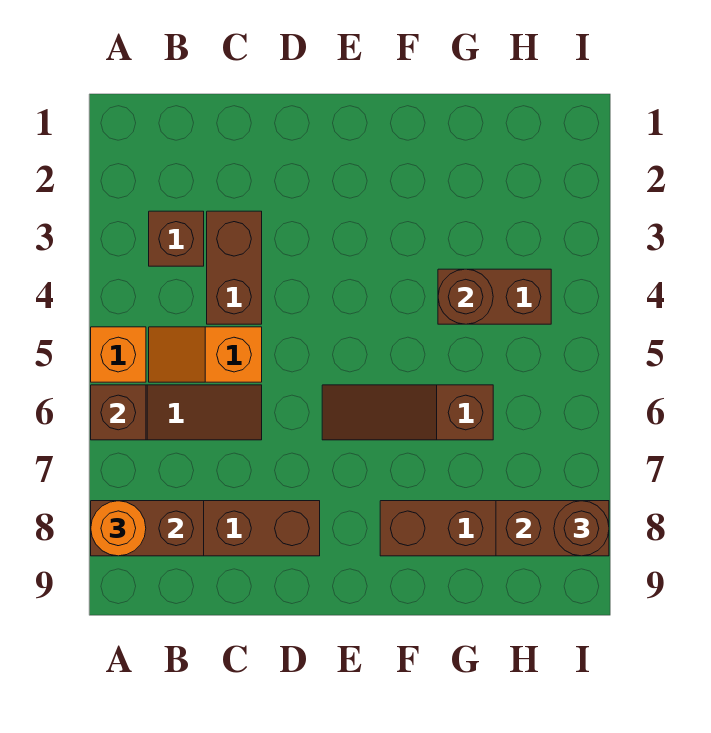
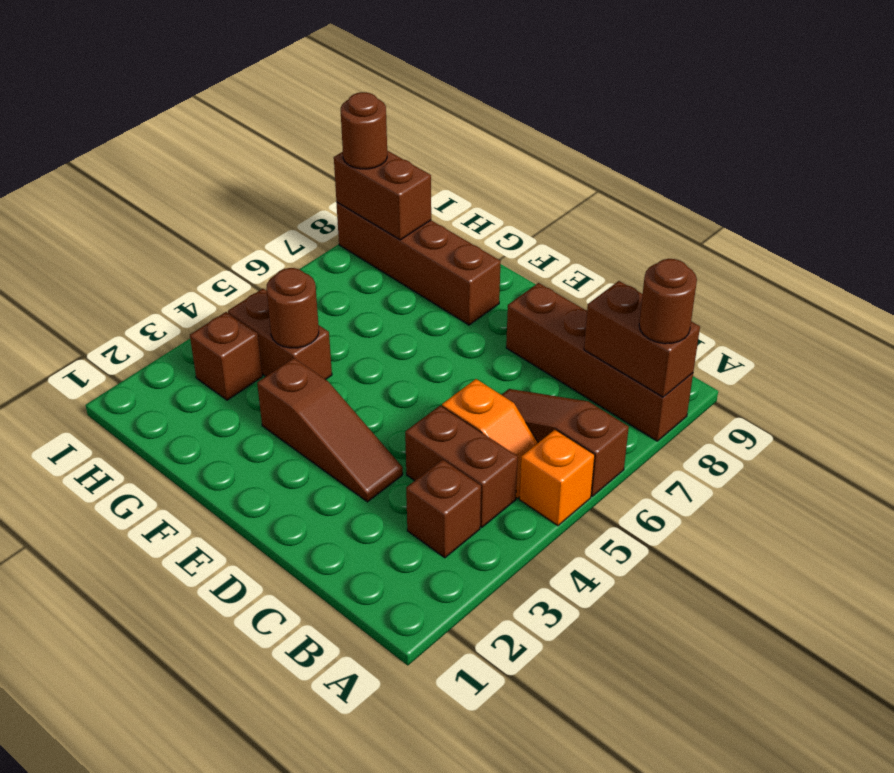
brown 1x1 brick [91,385,146,440] -> brown 1x1 brick moved to [190,312,262,400]
orange 1x1 round brick [91,501,146,556] -> brown 1x1 round brick [639,259,697,344]
brown 1x2 brick [207,211,262,324] -> brown 1x2 brick turned to [405,405,518,528]
brown 1x3 slope [322,385,493,440] -> brown 1x3 slope moved to [257,358,403,502]

